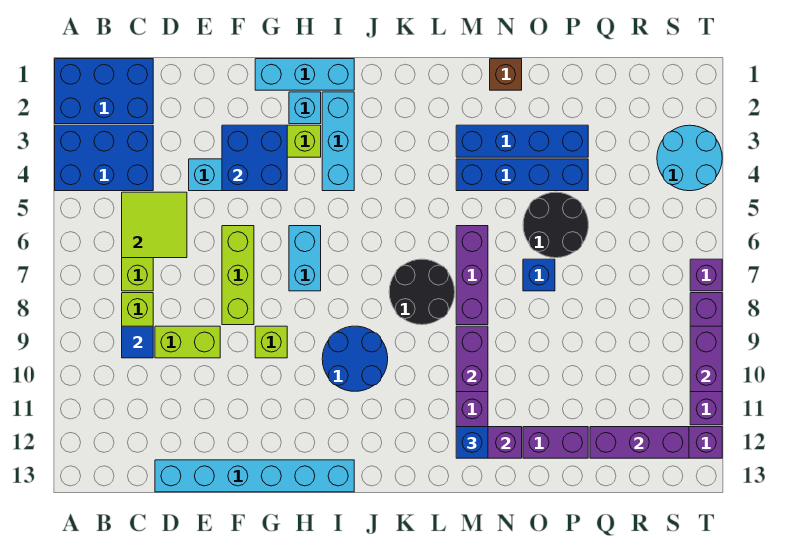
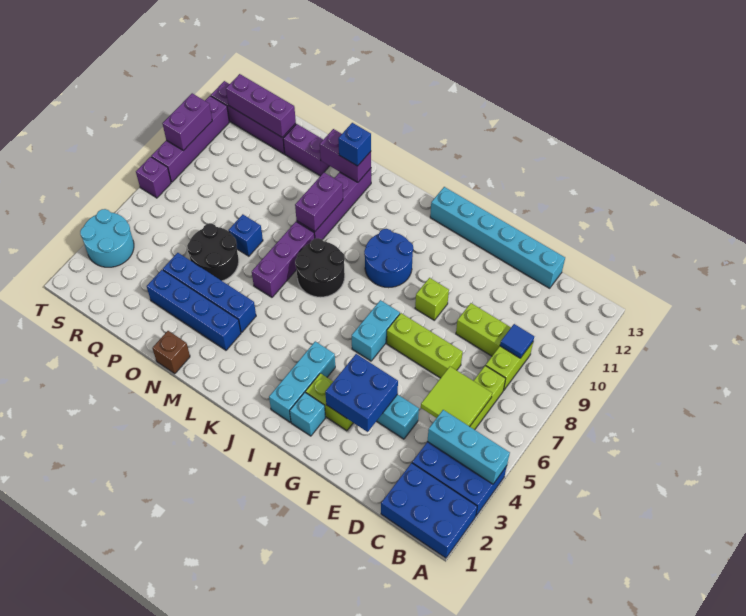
lime 1x3 brick [222,226,254,325] -> lime 1x3 brick turned to [387,313,463,378]
cyan 1x3 brick [255,59,354,90] -> cyan 1x3 brick moved to [427,410,510,484]

